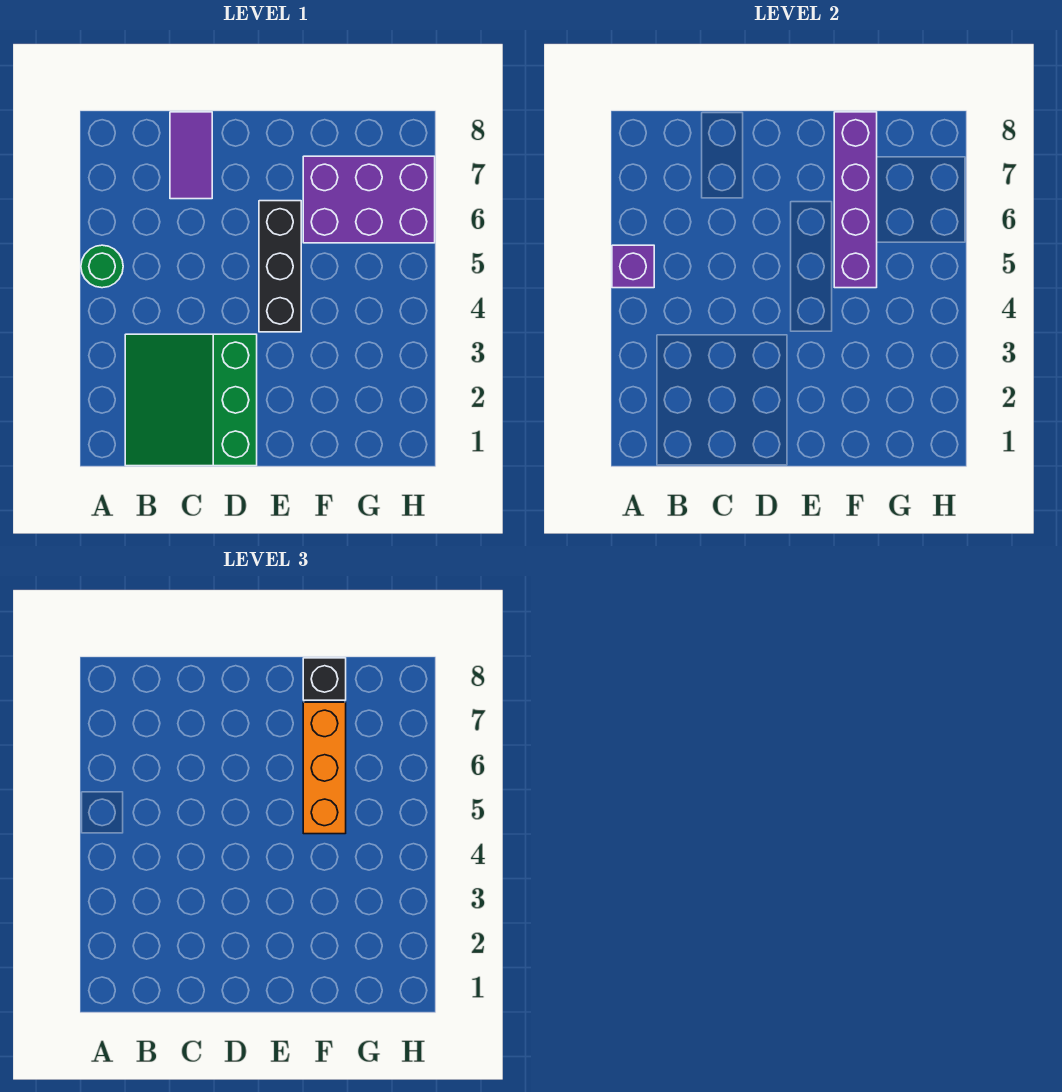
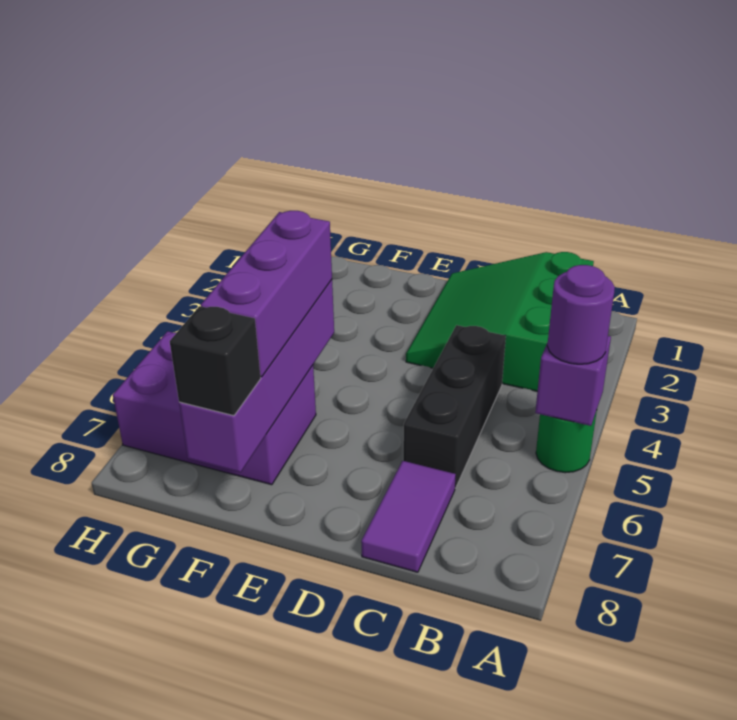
none -> purple 1x1 round brick [547,265,615,364]
green 3x3 slope [125,334,257,466] -> green 3x3 slope turned to [406,252,594,391]
black 1x3 brick [259,201,301,332] -> black 1x3 brick moved to [403,325,506,488]
orange 1x3 brick [303,702,346,834] -> purple 1x3 brick [201,211,332,377]

